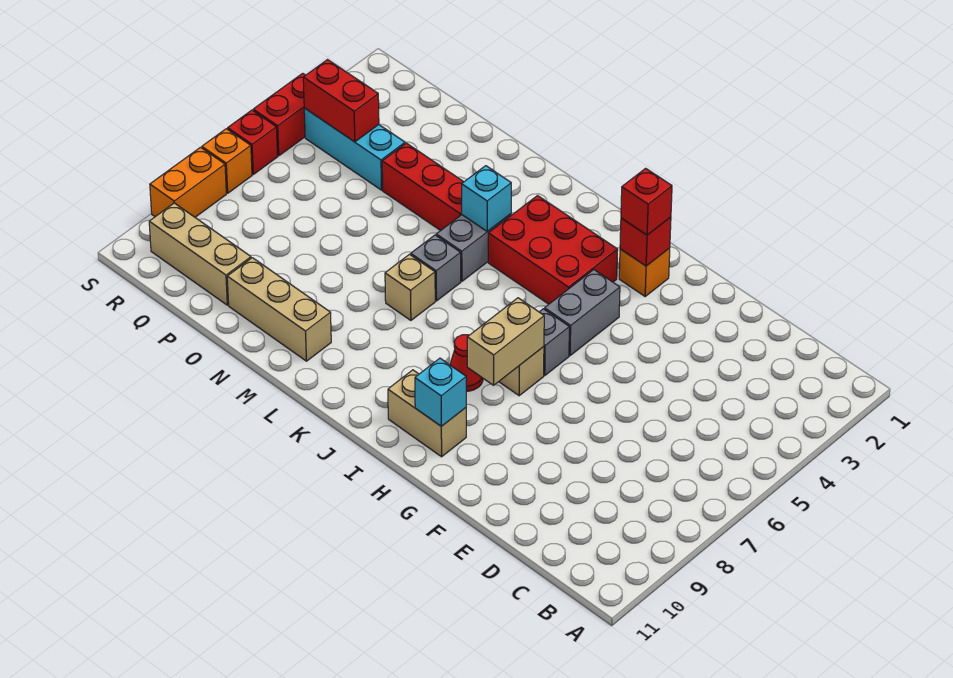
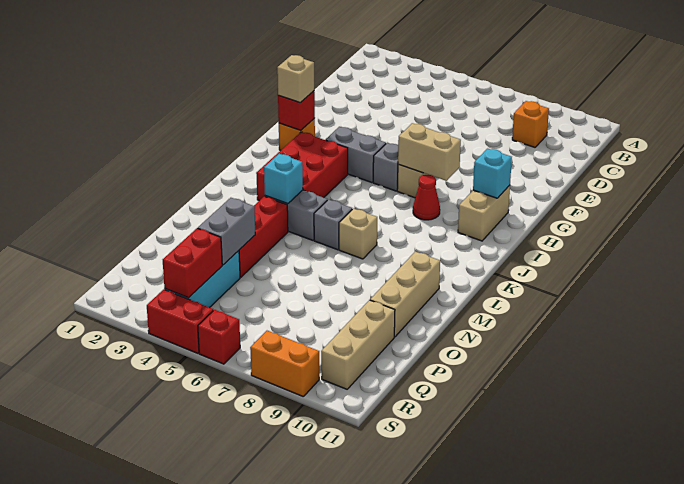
red 1x1 brick [621,168,672,235] -> tan 1x1 brick [277,55,314,103]
none -> grey 1x2 brick [198,198,255,265]
orange 1x1 brick [202,129,252,193] -> orange 1x1 brick moved to [512,101,549,147]

